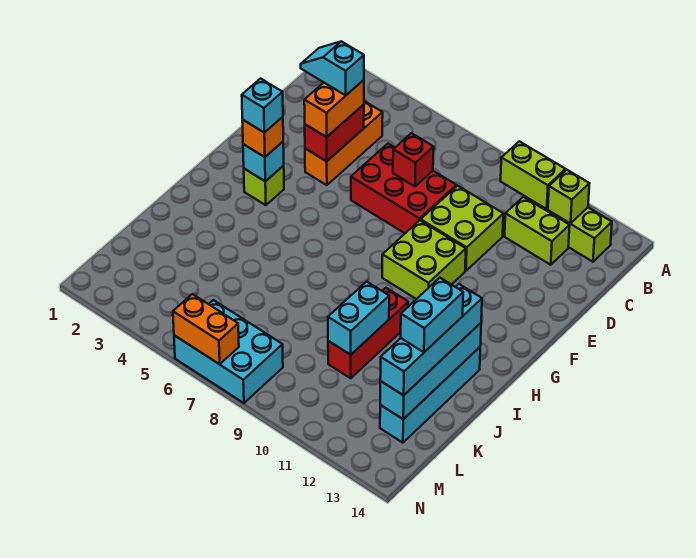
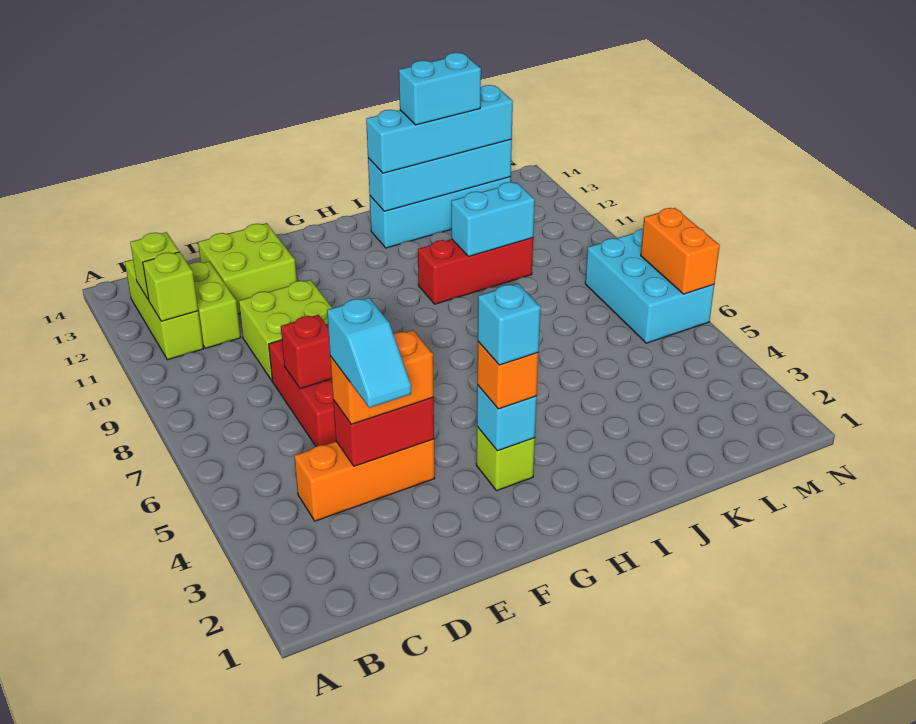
lime 1x2 brick [501,141,566,209] -> lime 1x1 brick [143,252,198,321]
lime 2x2 brick [382,220,466,299] -> lime 2x2 brick moved to [198,223,297,314]

